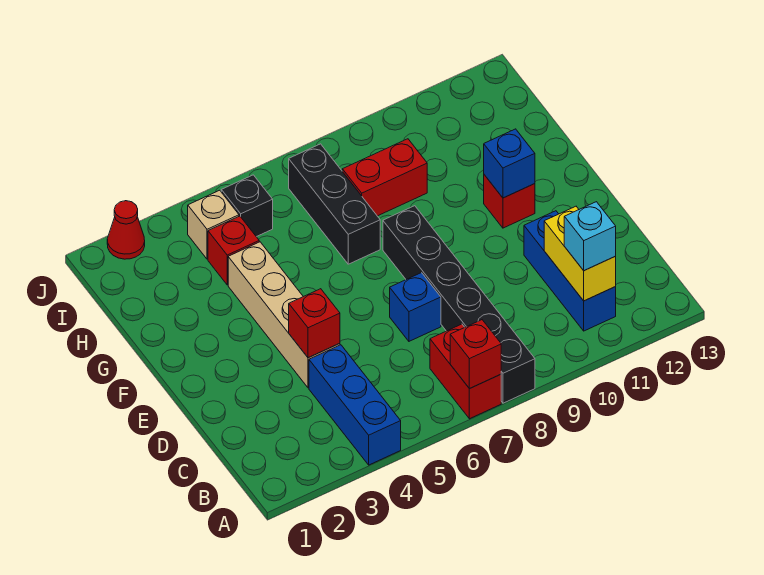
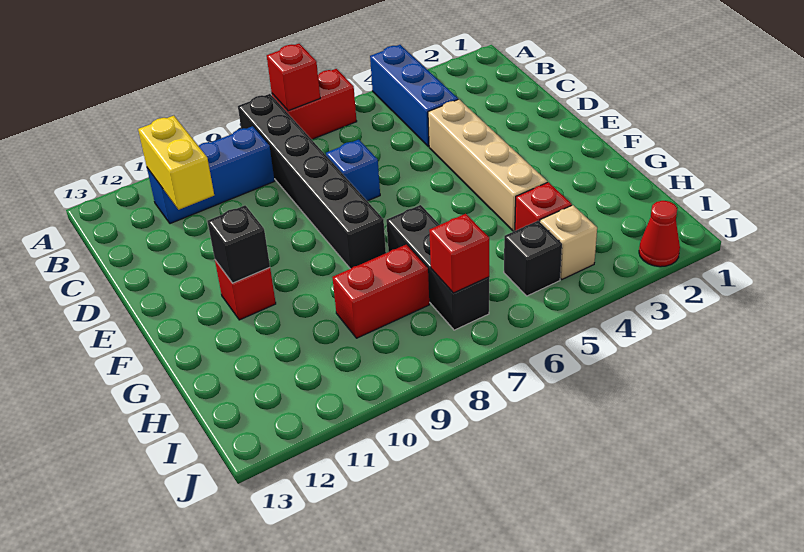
red 1x2 brick [430,324,501,419] -> red 1x2 brick turned to [272,69,357,139]
blue 1x3 brick [524,211,616,331] -> blue 1x3 brick turned to [147,126,274,224]
cyan 1x1 brick [564,202,616,271] -> none
red 1x1 brick [289,289,340,358] -> red 1x1 brick moved to [429,214,489,293]
blue 1x1 brick [484,129,535,198] -> black 1x1 brick [207,205,270,283]

